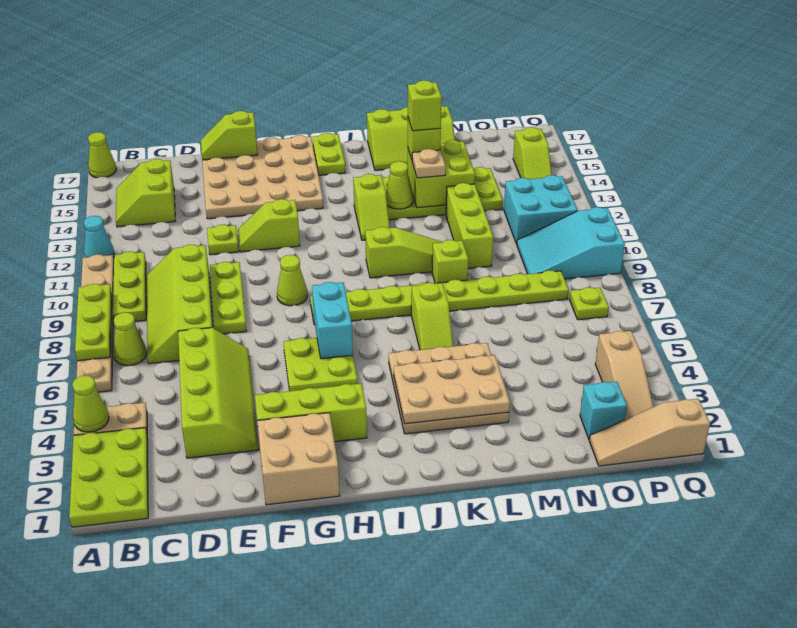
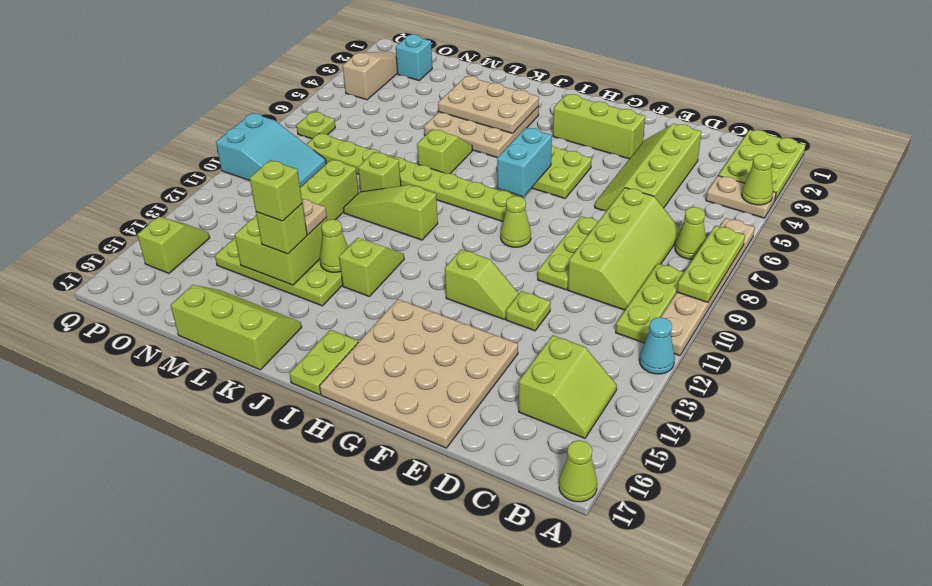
lime 1x2 slope [201,111,258,160] -> none
tan 2x2 brick [257,413,340,505] -> none
tan 1x3 slope [589,399,710,466] -> none
cyan 2x2 brick [504,175,577,244] -> none

